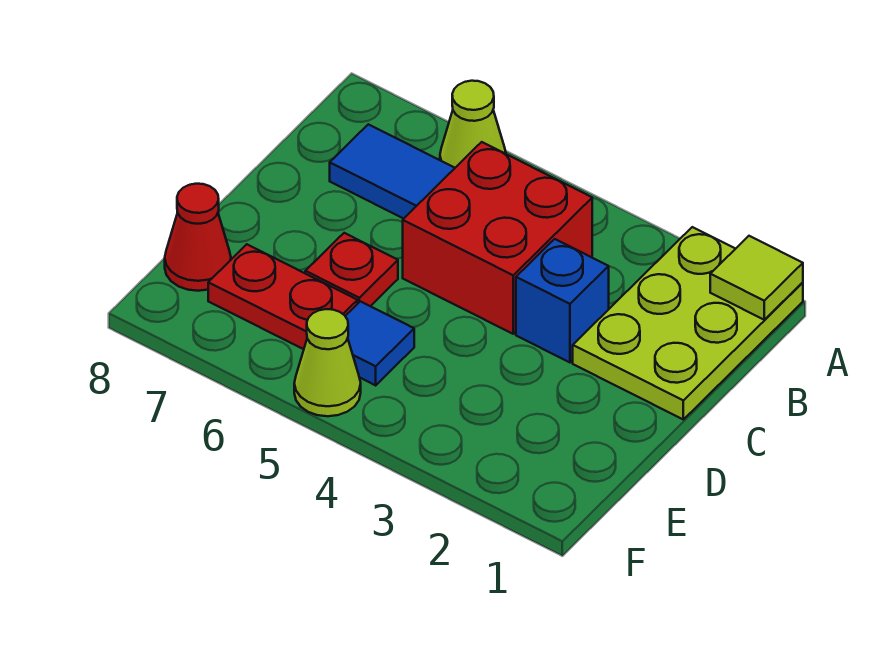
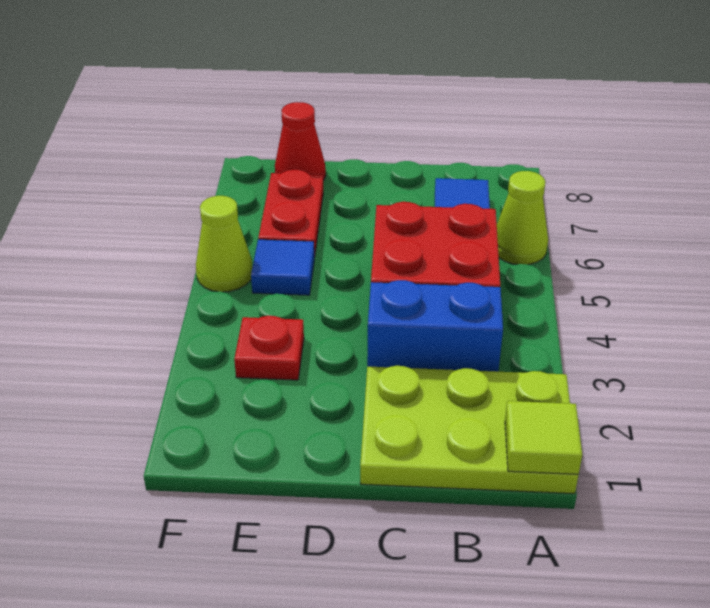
blue 1x1 brick [516,239,609,362] -> blue 1x2 brick [367,280,503,372]
red 1x1 plate [305,233,398,306] -> red 1x1 plate moved to [234,316,304,380]

